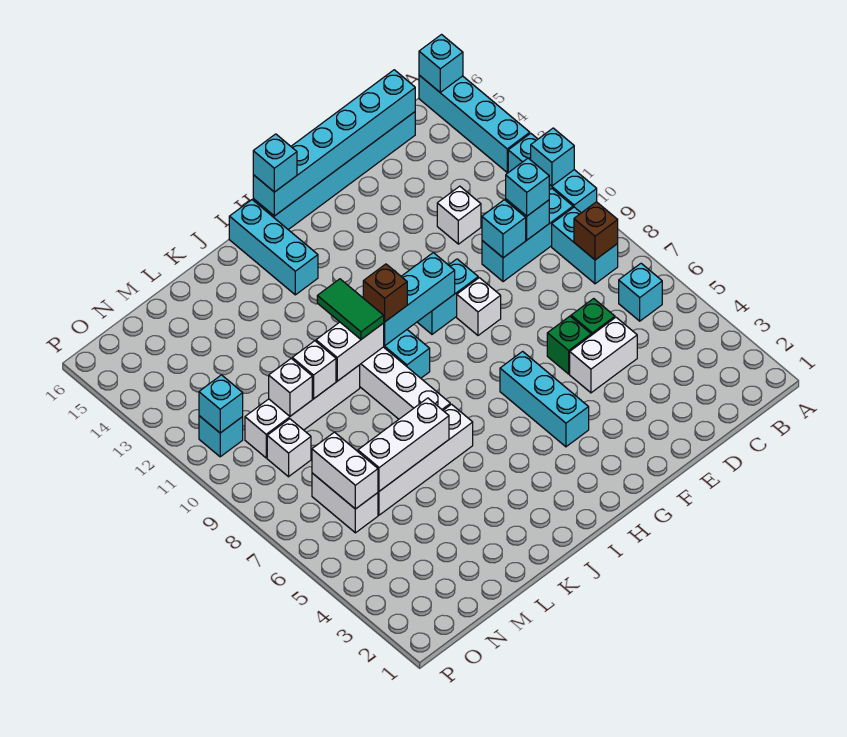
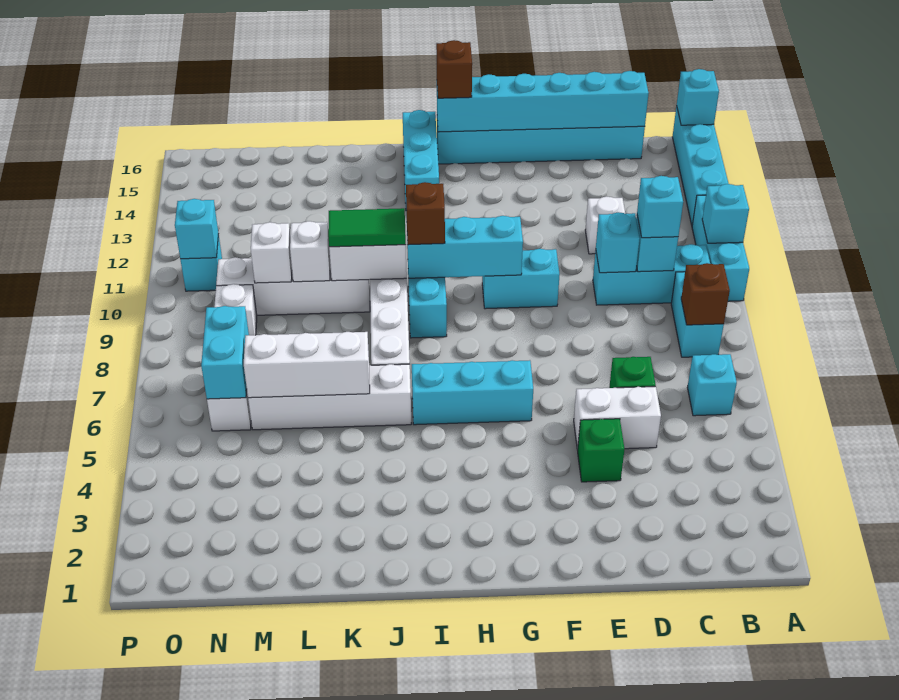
green 1x1 brick [547,316,591,374] -> green 1x1 brick moved to [578,419,624,482]
white 1x1 brick [457,278,501,335] -> none
cyan 1x3 brick [500,351,589,447] -> cyan 1x3 brick turned to [412,360,533,425]
cyan 1x1 brick [253,134,297,192] -> brown 1x1 brick [436,40,472,98]
green 1x2 tile [317,279,384,339] -> green 1x2 tile turned to [328,208,406,247]
white 1x2 brick [312,432,378,509] -> cyan 1x2 brick [201,306,249,399]

